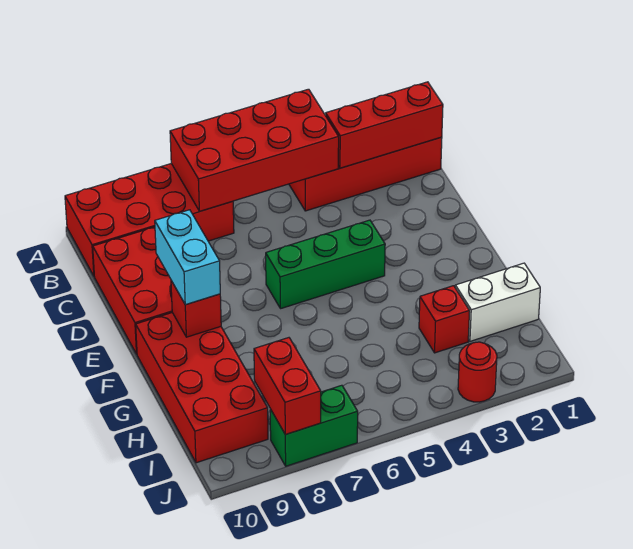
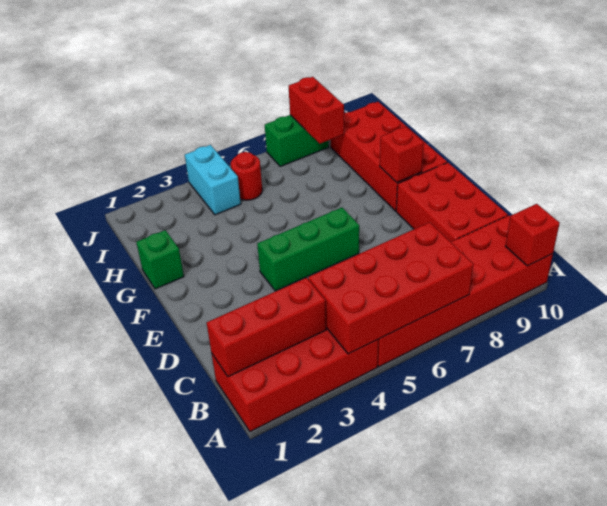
red 2x4 brick [65,164,234,276] -> red 2x6 brick [378,215,553,367]
cyan 1x2 brick [155,210,220,305] -> cyan 1x2 brick moved to [185,145,241,215]
none -> green 1x1 brick [136,230,184,289]
white 1x2 brick [455,263,540,341] -> none
red 1x1 brick [419,286,470,353] -> red 1x1 brick moved to [506,204,560,266]
red 1x1 round brick [458,342,497,402] -> red 1x1 round brick moved to [231,152,262,200]

